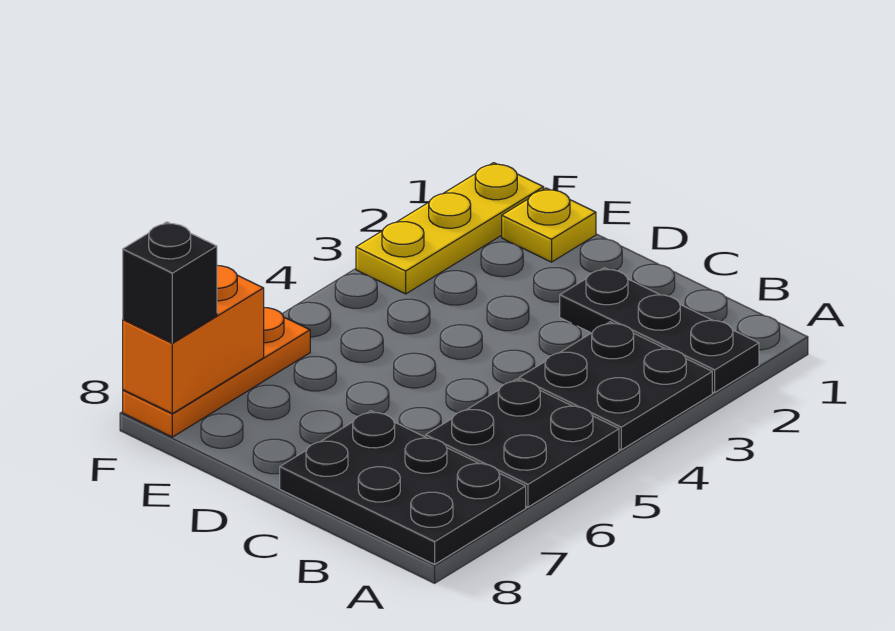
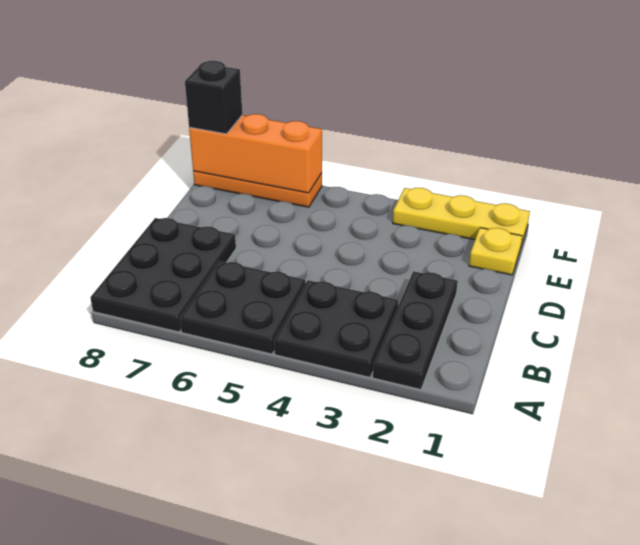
orange 1x2 brick [123,266,264,413] -> orange 1x3 brick [189,114,322,193]

